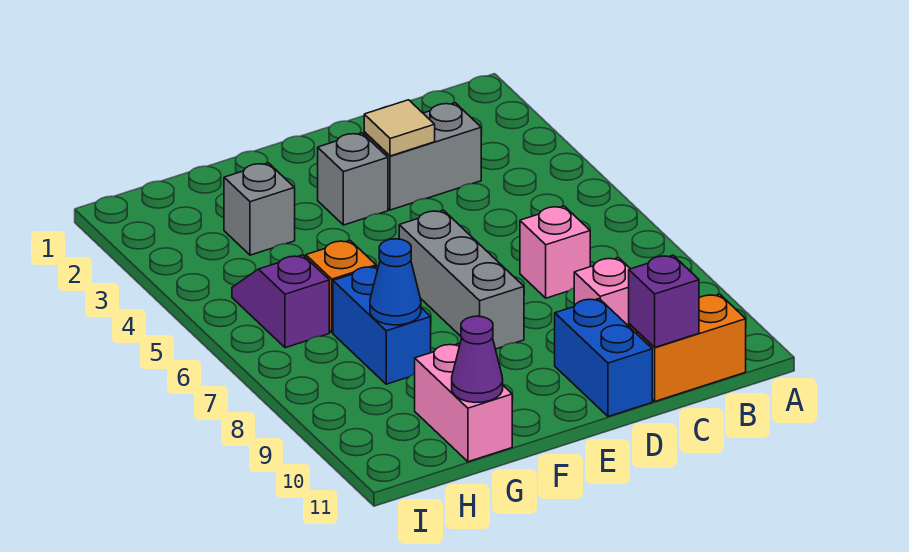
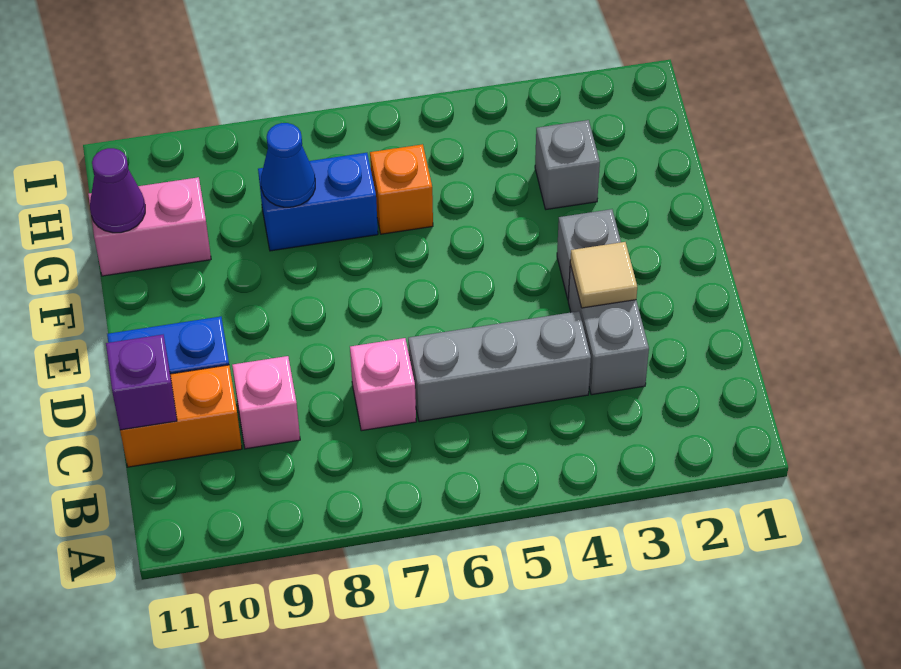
orange 1x2 brick [629,294,746,401] -> orange 1x2 brick turned to [120,365,242,467]
grey 1x3 brick [399,210,524,349] -> grey 1x3 brick moved to [408,311,591,422]
purple 1x2 slope [232,255,329,348] -> none

